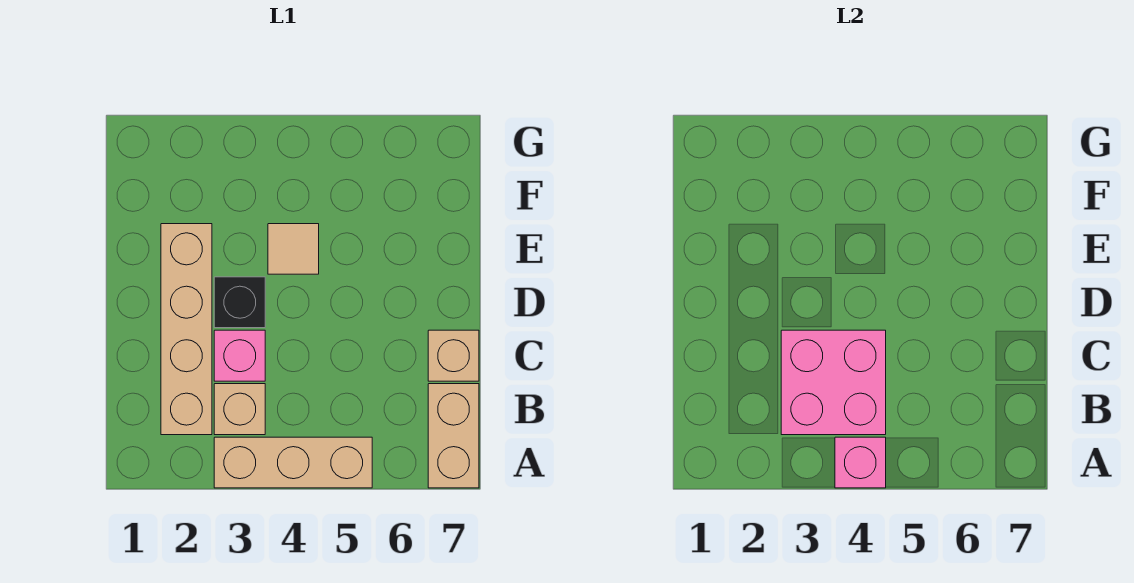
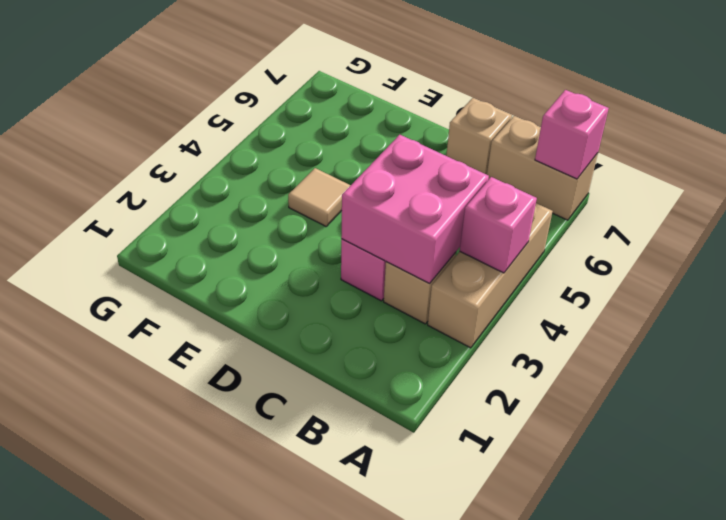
none -> pink 1x1 brick [535,90,609,179]
tan 1x4 brick [161,224,212,435] -> none
black 1x1 brick [214,277,265,328] -> none

